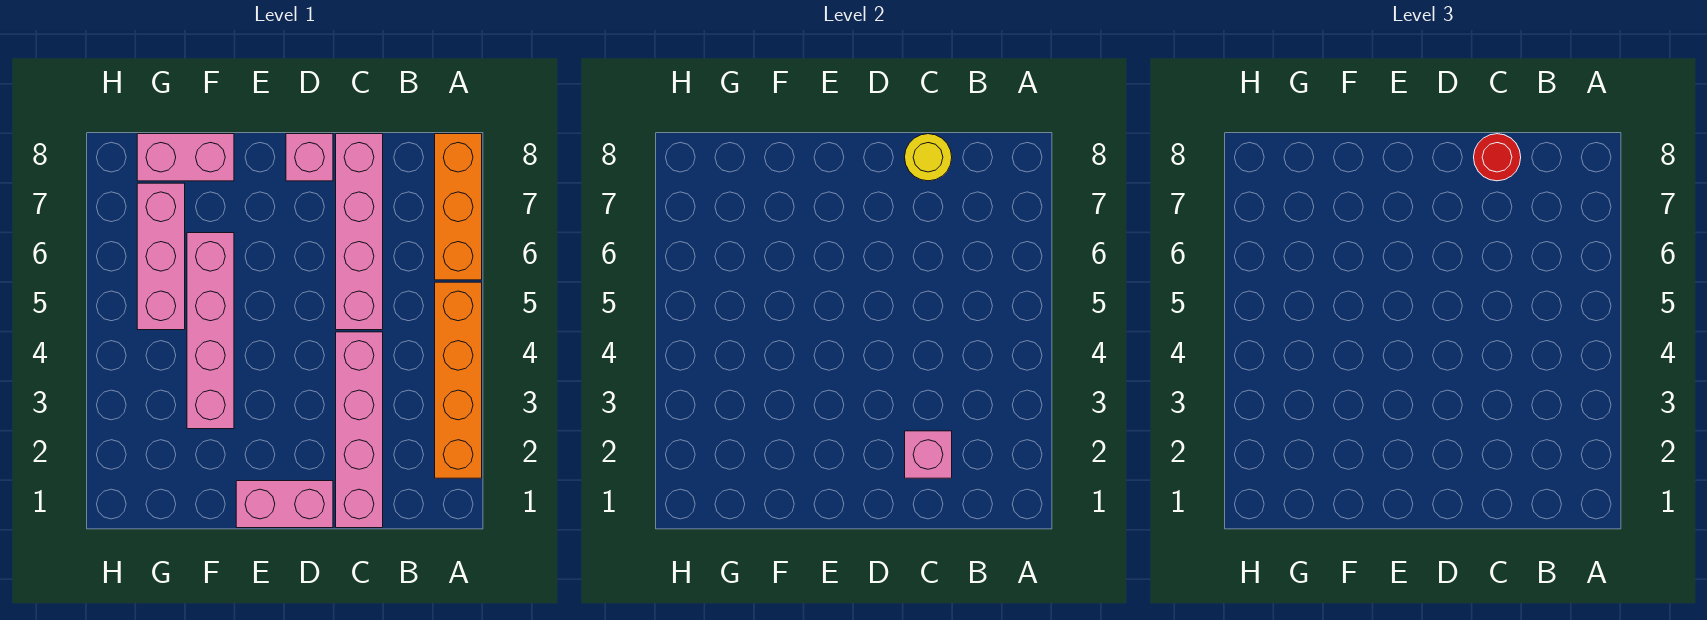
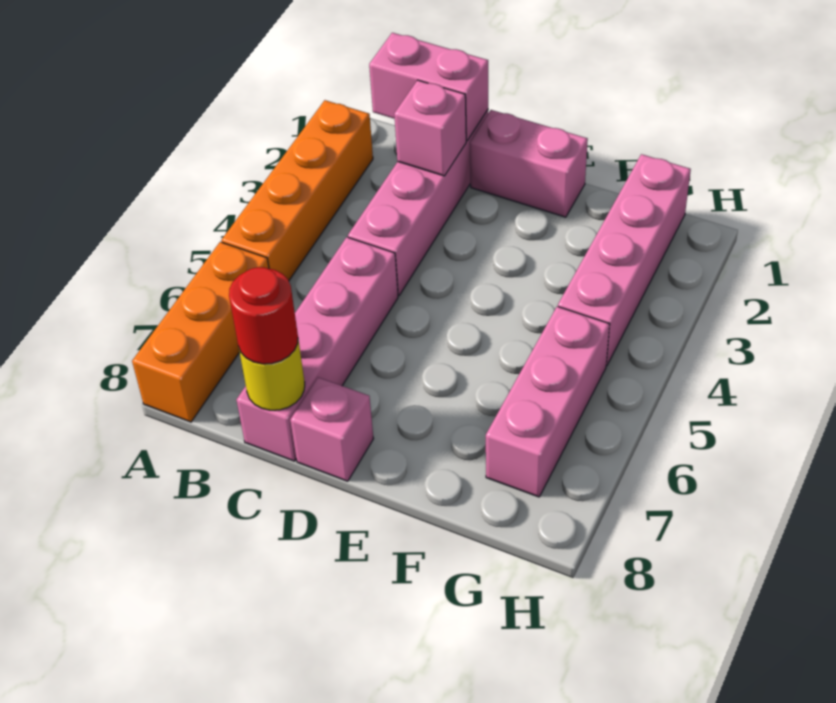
pink 1x4 brick [187,233,234,429] -> pink 1x4 brick moved to [558,154,691,366]
pink 1x2 brick [137,134,234,181] -> pink 1x2 brick moved to [369,33,488,141]

